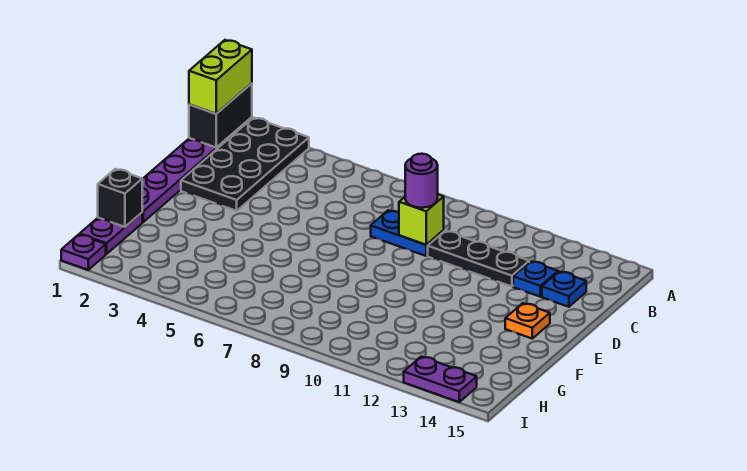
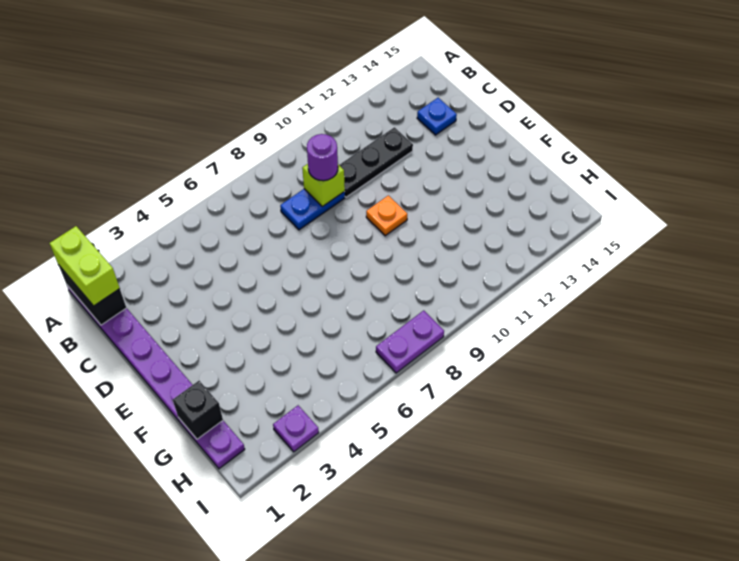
black 2x4 plate [181,118,309,211] -> none
blue 1x1 plate [513,261,558,297] -> none
orange 1x1 plate [505,303,550,338] -> orange 1x1 plate moved to [366,195,407,236]
purple 1x1 plate [61,235,106,270] -> purple 1x1 plate moved to [273,406,319,452]
purple 1x2 plate [404,357,477,402] -> purple 1x2 plate moved to [376,311,444,373]

